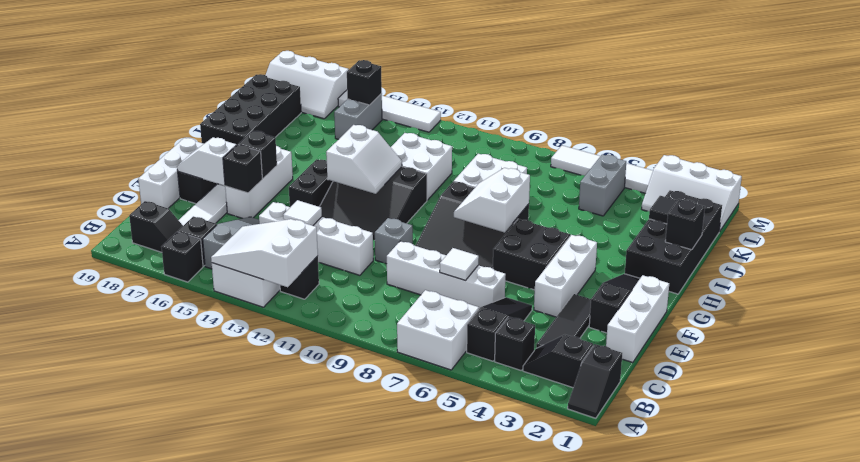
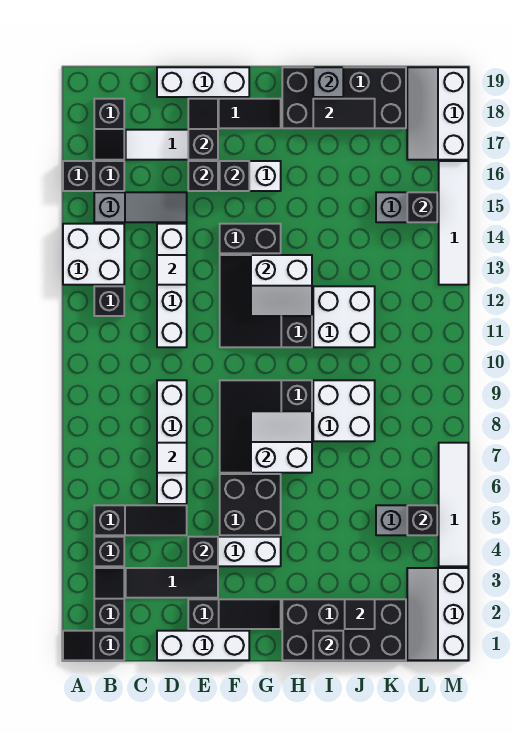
white 2x2 brick [397,290,479,370] -> none
white 2x3 slope [211,219,318,287] -> none
none -> black 1x1 brick [188,537,218,566]
grey 1x1 brick [375,218,413,264] -> grey 1x1 brick moved to [313,67,343,97]
white 1x2 slope [177,137,236,186] -> black 1x2 slope [188,99,218,160]
none -> black 1x2 tile [313,99,375,128]
none -> black 1x1 brick [407,505,437,535]

